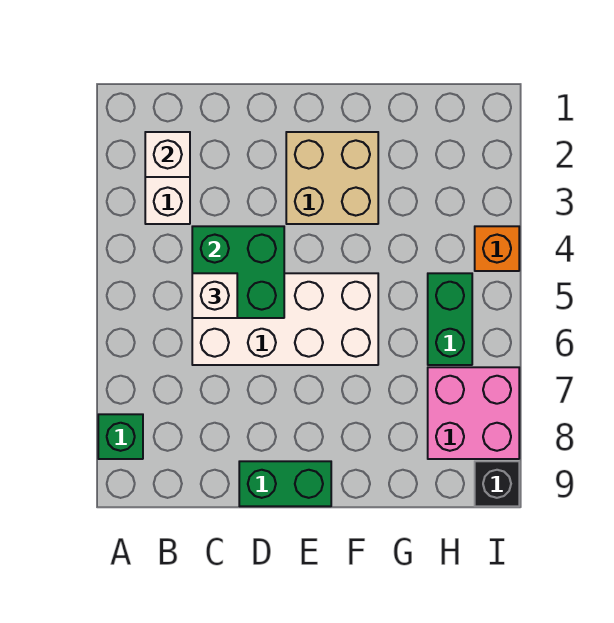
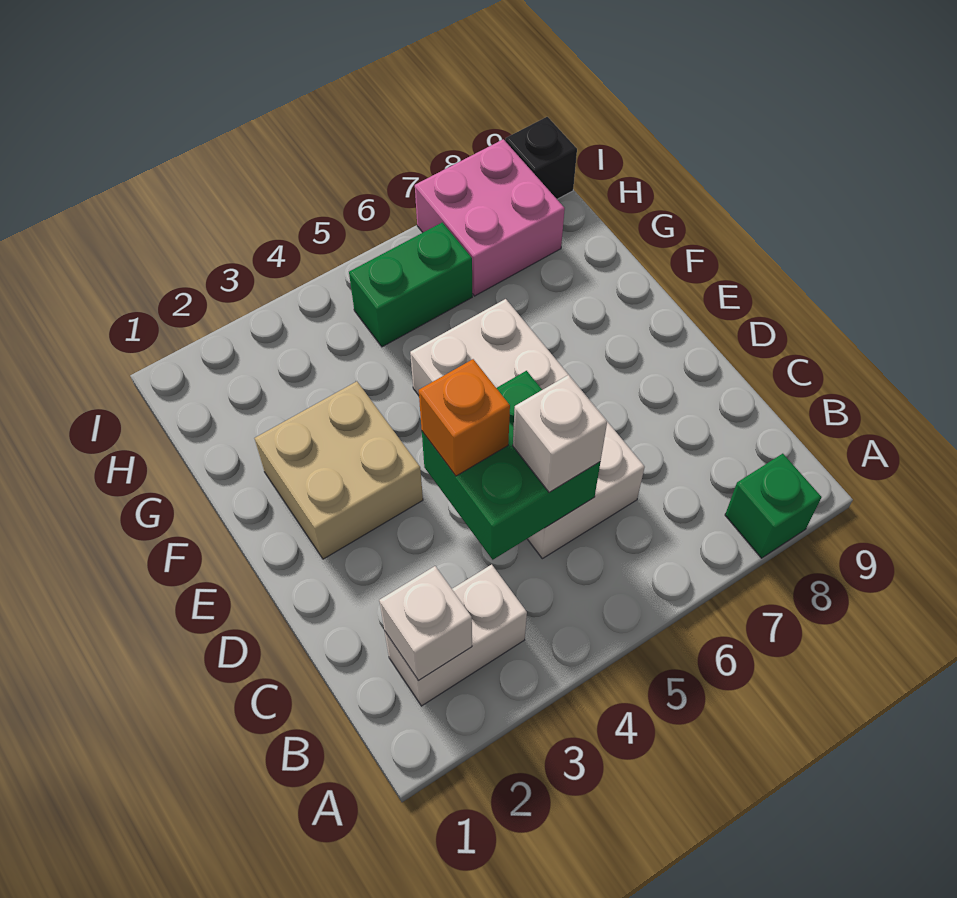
green 1x2 brick [239,461,331,506] -> none
orange 1x1 brick [475,226,519,271] -> orange 1x1 brick moved to [419,359,510,476]

